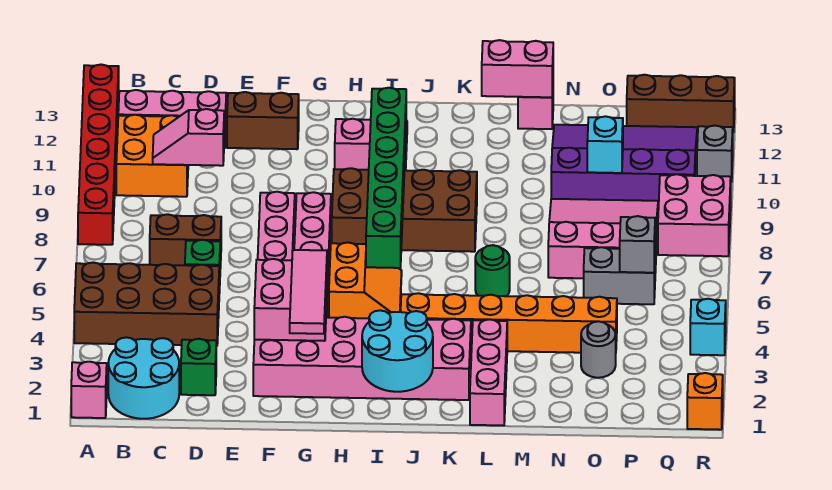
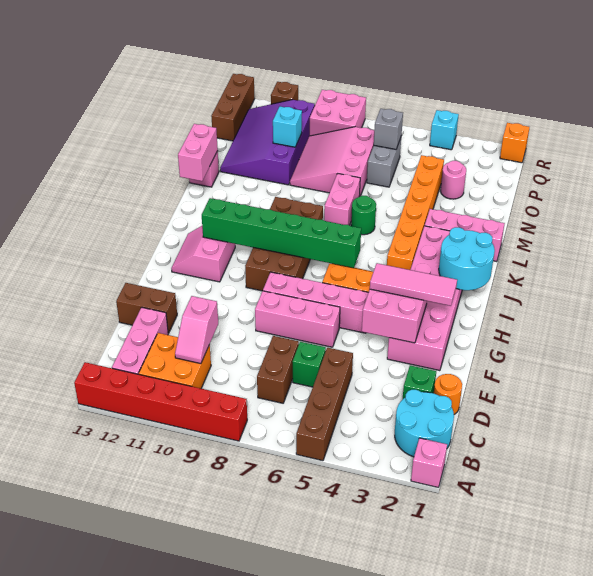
brown 2x4 brick [74,263,219,346] -> brown 1x4 brick [296,348,353,461]
none -> orange 1x1 round brick [434,374,462,414]
brown 1x2 brick [227,92,299,149] -> brown 1x2 brick turned to [116,283,177,333]
none -> pink 1x2 brick [324,173,360,225]
grey 1x1 round brick [581,321,616,378] -> pink 1x1 round brick [441,161,466,199]
grey 1x1 brick [697,126,733,182] -> brown 1x1 brick [271,82,298,104]

